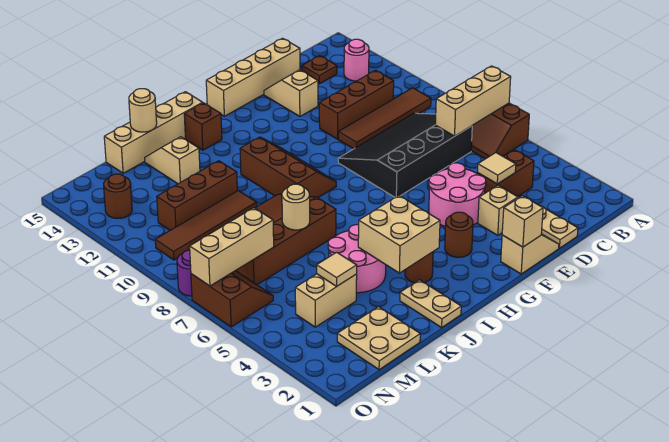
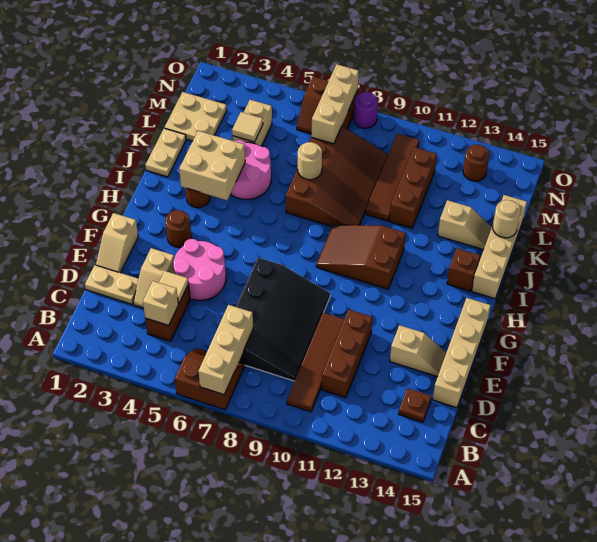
pink 1x1 round brick [344,39,369,81] -> none
tan 1x1 brick [502,196,543,247] -> tan 1x1 brick moved to [143,281,178,325]
brown 2x3 slope [240,137,336,198] -> brown 2x3 slope turned to [316,225,406,289]
tan 1x2 plate [400,280,461,327] -> tan 1x2 plate turned to [145,128,186,177]

